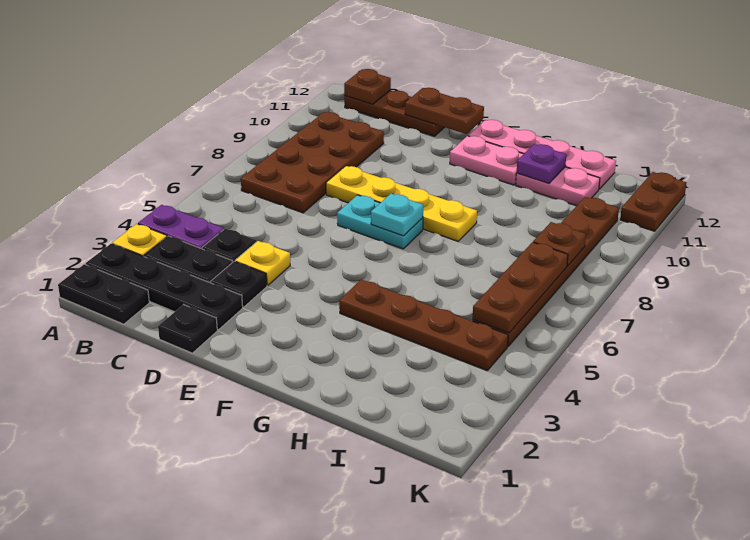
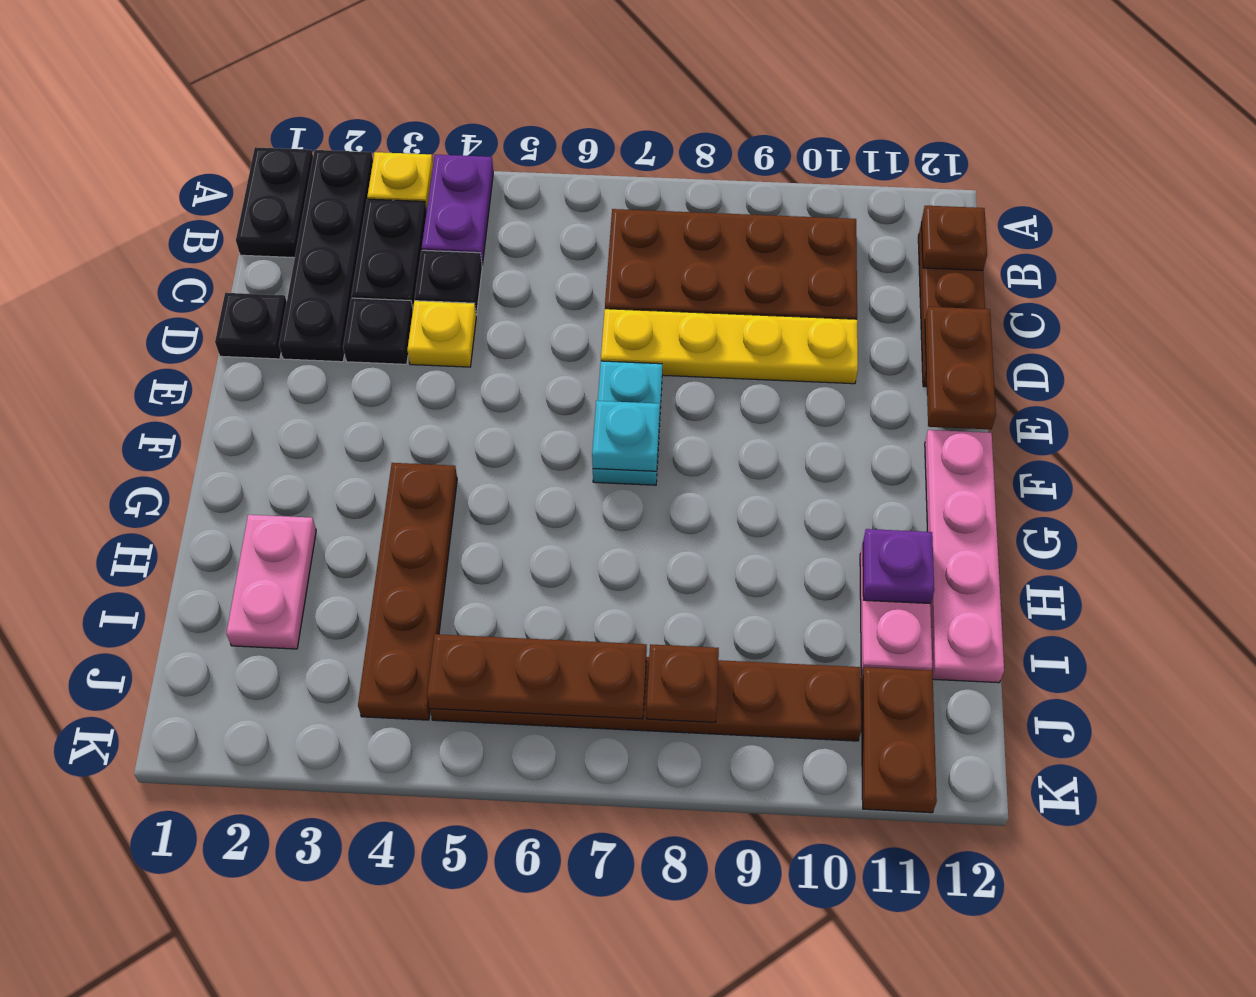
yellow 1x4 plate [326,166,477,241] -> yellow 1x4 plate turned to [601,309,858,384]
pink 1x2 plate [450,136,523,185] -> pink 1x2 plate moved to [226,515,316,649]
brown 1x2 plate [620,172,686,231] -> brown 1x2 plate turned to [861,667,937,813]

